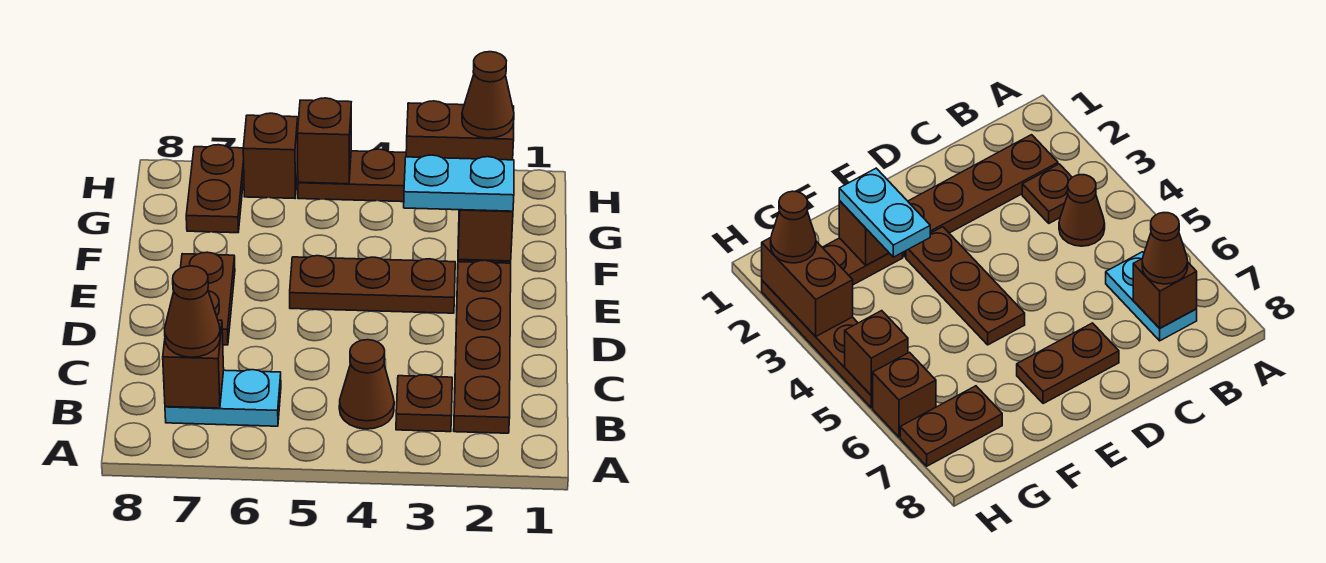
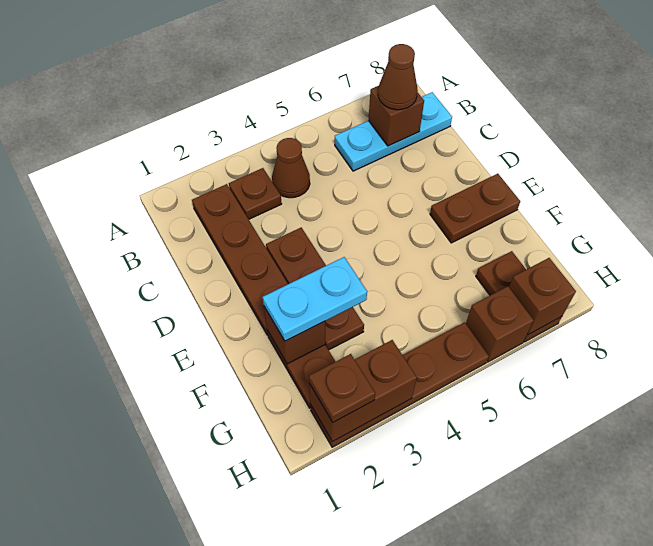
cyan 1x2 plate [165,370,281,426] -> cyan 1x3 plate [335,92,452,171]
brown 1x2 plate [181,252,235,345] -> brown 1x2 plate turned to [430,174,520,243]
brown 1x3 plate [290,256,455,313] -> brown 1x3 plate turned to [266,228,364,350]
brown 1x1 cone [462,52,514,138] -> brown 1x1 plate [309,354,375,422]
brown 1x1 brick [298,98,351,184] -> brown 1x1 brick moved to [509,258,576,335]

